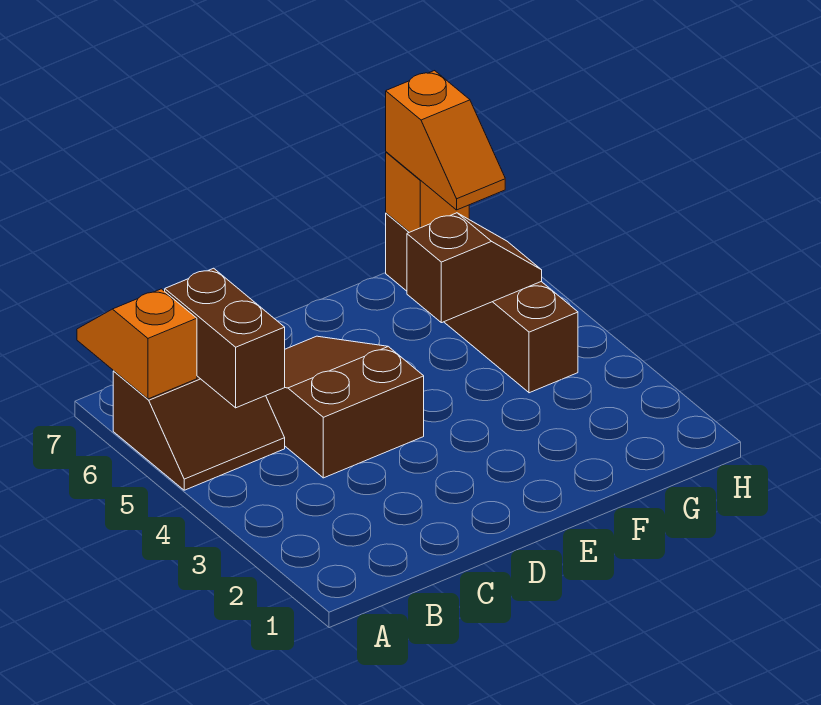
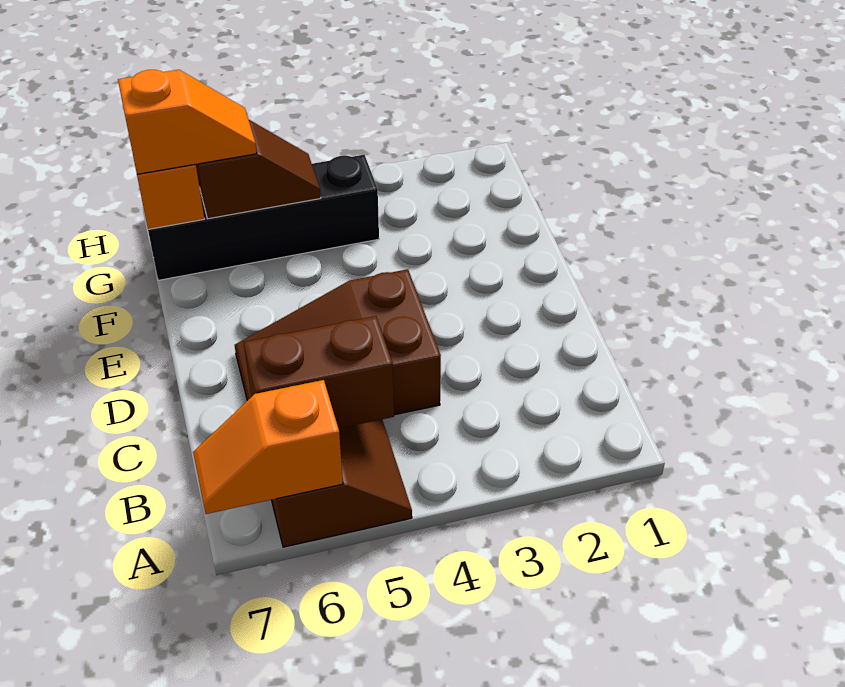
brown 1x2 slope [407,213,542,323] -> brown 1x2 slope turned to [196,120,321,219]
brown 1x4 brick [386,213,578,393] -> black 1x4 brick [148,155,379,280]

